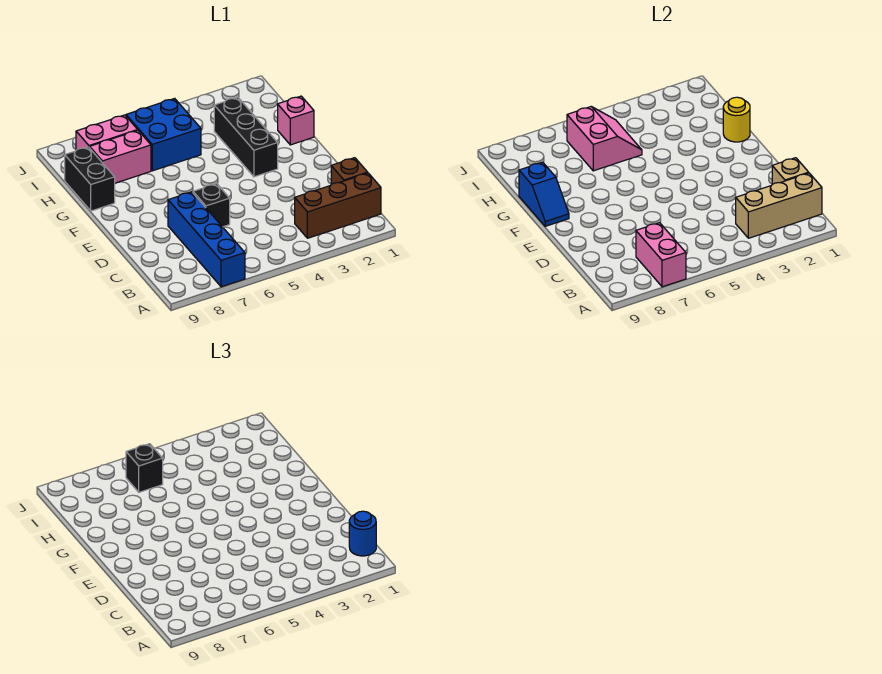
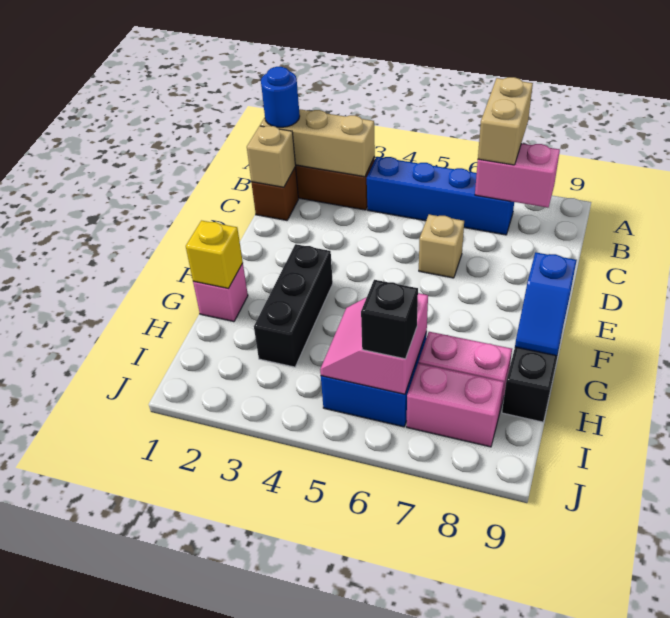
blue 1x4 brick [168,192,245,287] -> blue 1x4 brick turned to [367,157,514,235]
pink 1x2 brick [636,223,686,287] -> pink 1x2 brick turned to [475,143,560,208]
none -> tan 1x2 brick [478,77,533,165]
black 1x1 brick [193,184,230,227] -> tan 1x1 brick [419,214,464,278]
blue 1x2 slope [519,162,569,226] -> blue 1x2 slope turned to [515,252,577,356]
yellow 1x1 round brick [723,97,750,142] -> yellow 1x1 brick [186,221,243,288]

